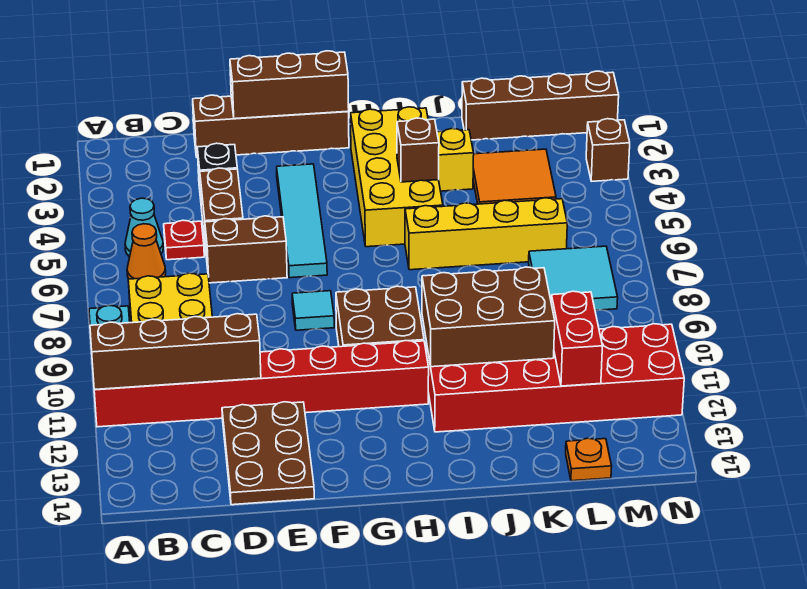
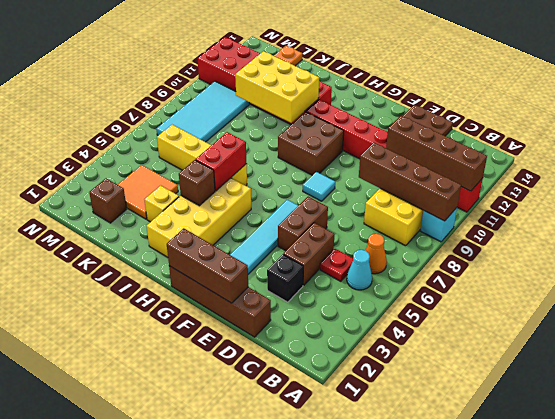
brown 1x2 brick [205,216,287,283] -> brown 1x2 brick turned to [278,197,328,251]
brown 2x3 brick [422,267,555,367] -> yellow 2x3 brick [235,51,319,123]
brown 1x4 brick [462,71,619,140] -> brown 1x4 brick moved to [359,143,461,221]
cyan 2x2 tile [529,246,618,310] -> cyan 2x4 tile [156,81,249,142]
red 1x2 brick [551,291,602,386] -> red 1x2 brick moved to [195,132,247,191]
brown 1x1 brick [586,119,630,181] -> brown 1x1 brick moved to [89,179,127,223]

